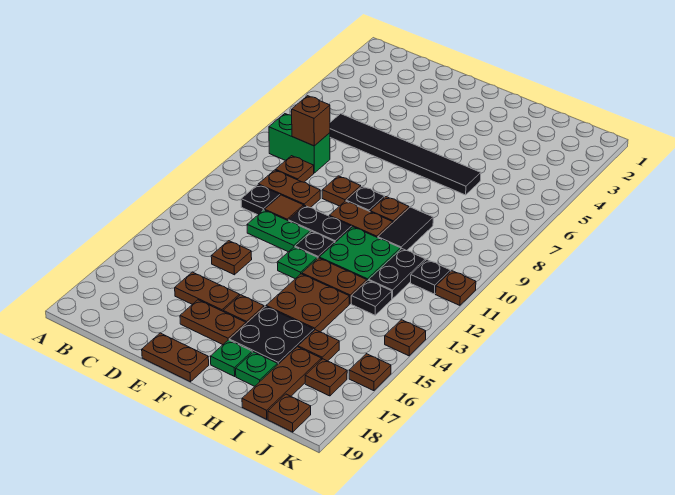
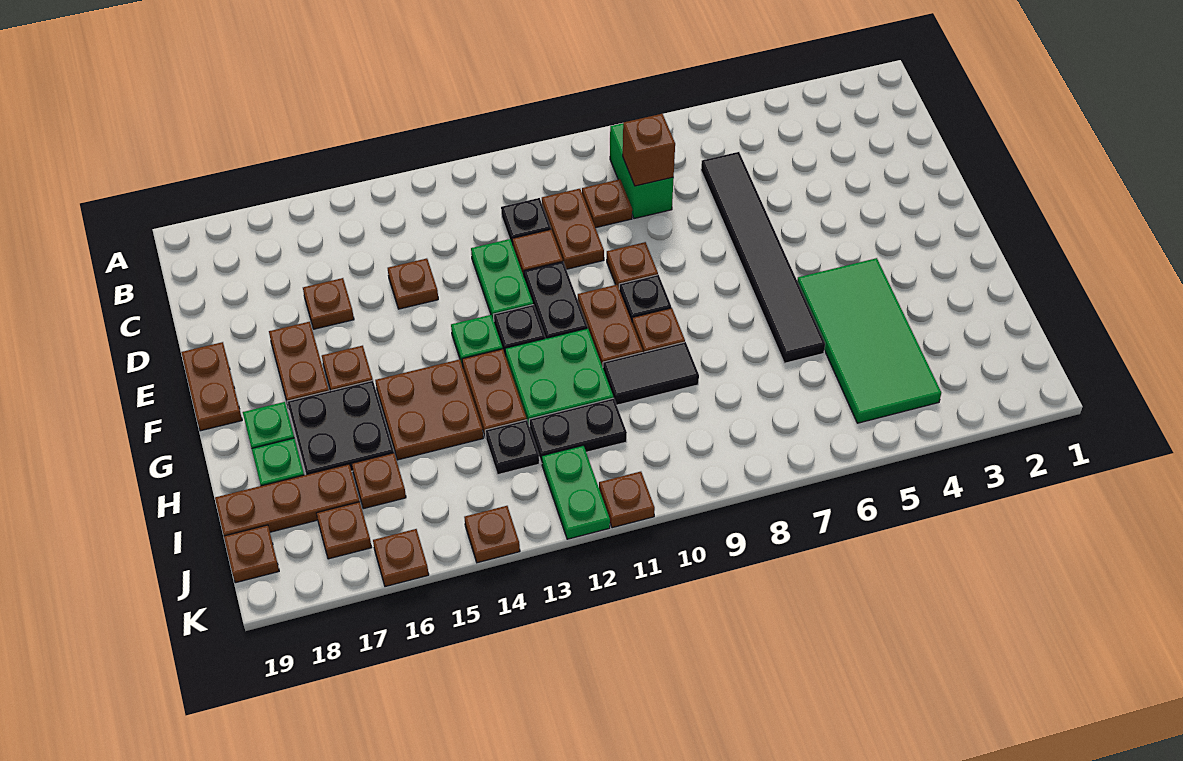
brown 1x2 plate [175,272,240,311] -> brown 1x1 plate [303,278,354,329]
none -> green 2x4 tile [797,258,941,423]
black 1x1 plate [411,260,451,294] -> none
none -> green 1x2 plate [542,445,610,539]

